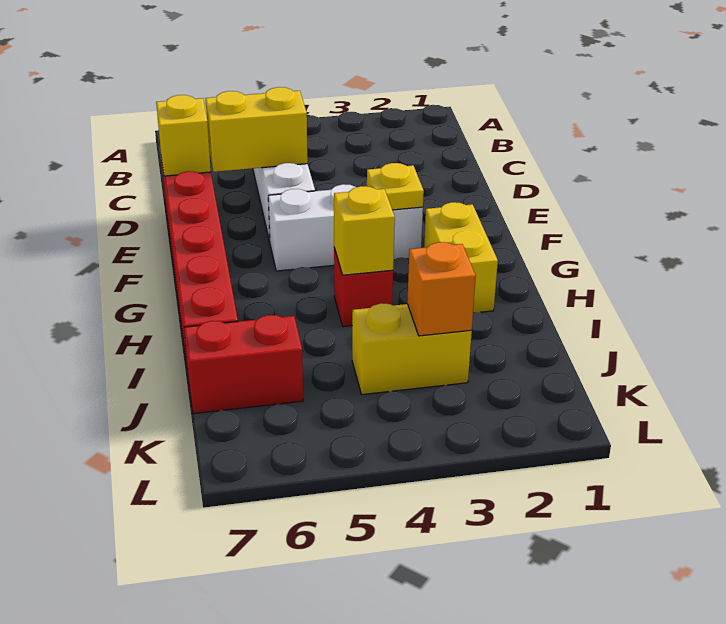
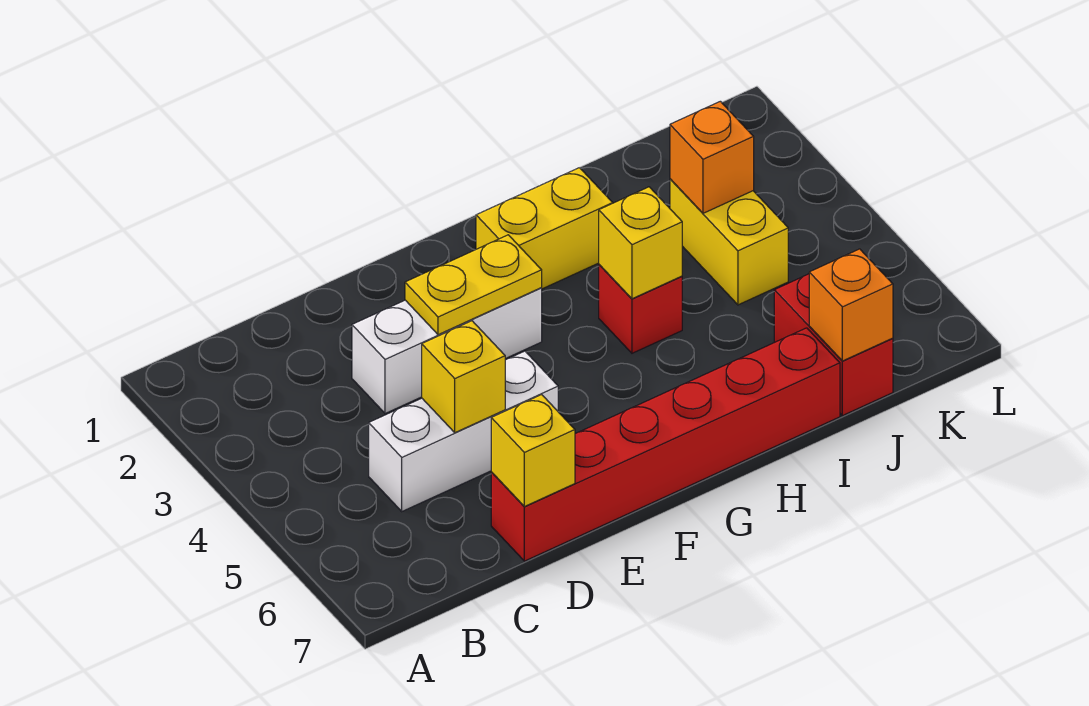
yellow 1x2 brick [205,87,308,172] -> yellow 1x1 brick [422,321,505,433]
white 1x3 brick [268,184,423,271] -> white 1x3 brick turned to [352,288,542,414]
yellow 1x1 plate [367,163,424,210] -> yellow 1x2 plate [405,235,542,335]
none -> orange 1x1 brick [809,249,893,361]

